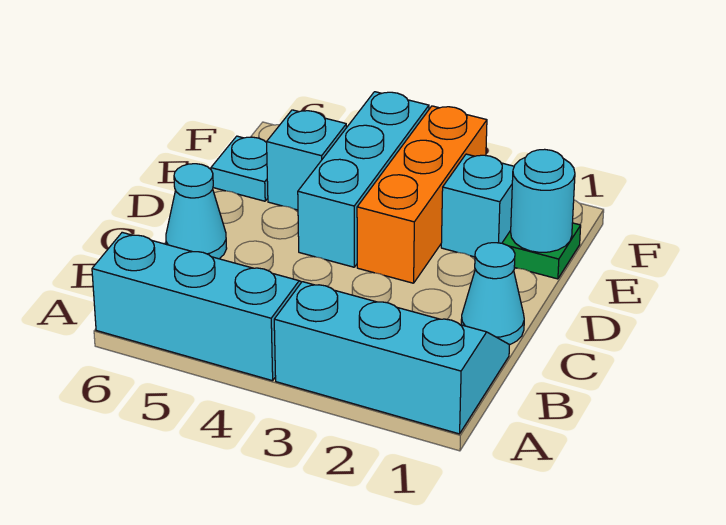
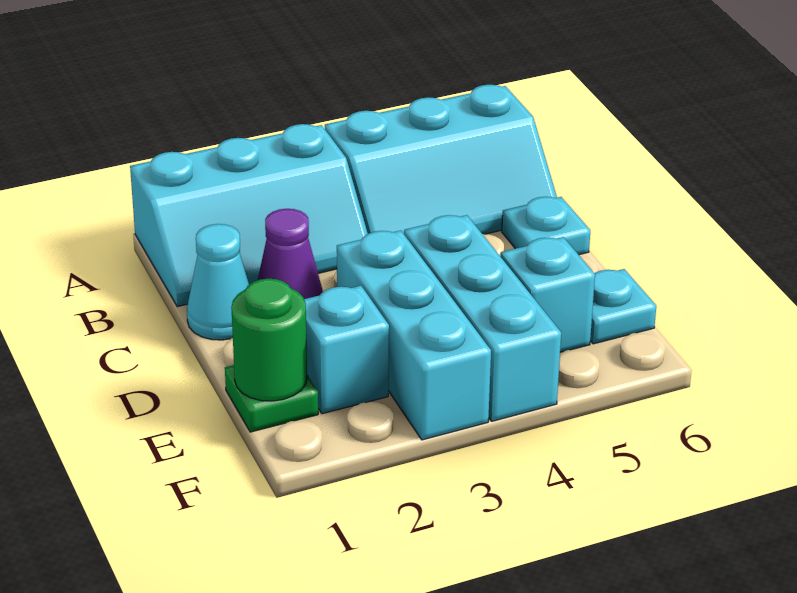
none -> purple 1x1 cone [258,209,323,299]
cyan 1x1 cone [166,164,227,259] -> cyan 1x1 plate [502,197,590,255]
orange 1x3 brick [357,106,487,283] -> cyan 1x3 brick [337,231,491,440]
cyan 1x1 round brick [511,149,575,252] -> green 1x1 round brick [231,279,307,401]

